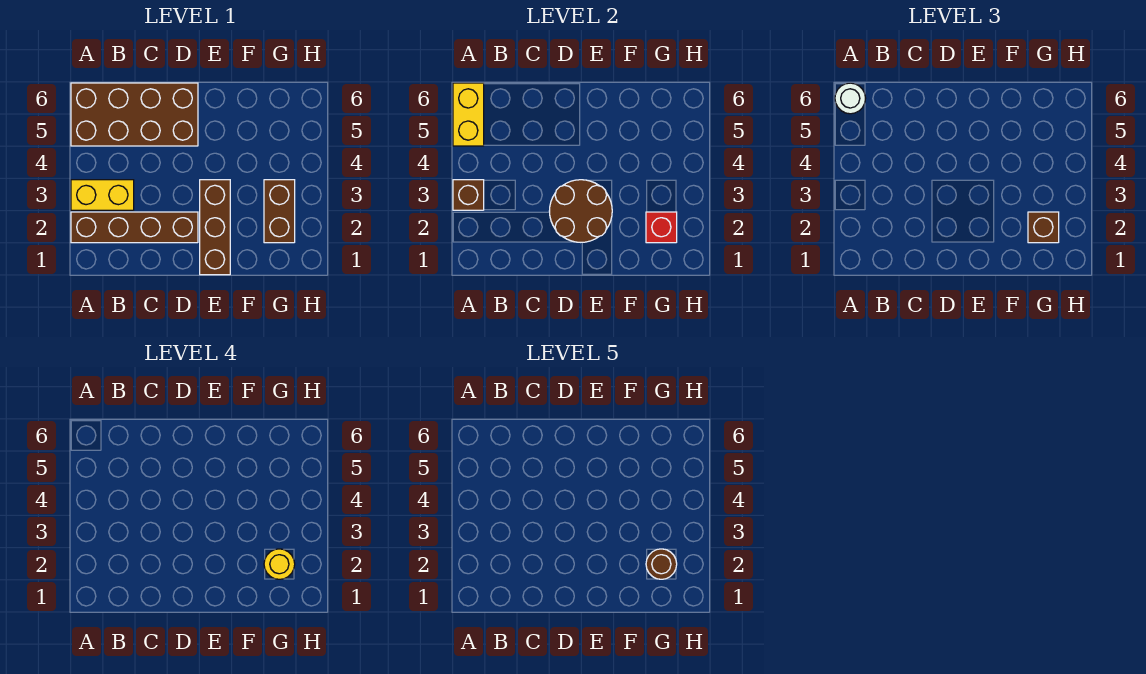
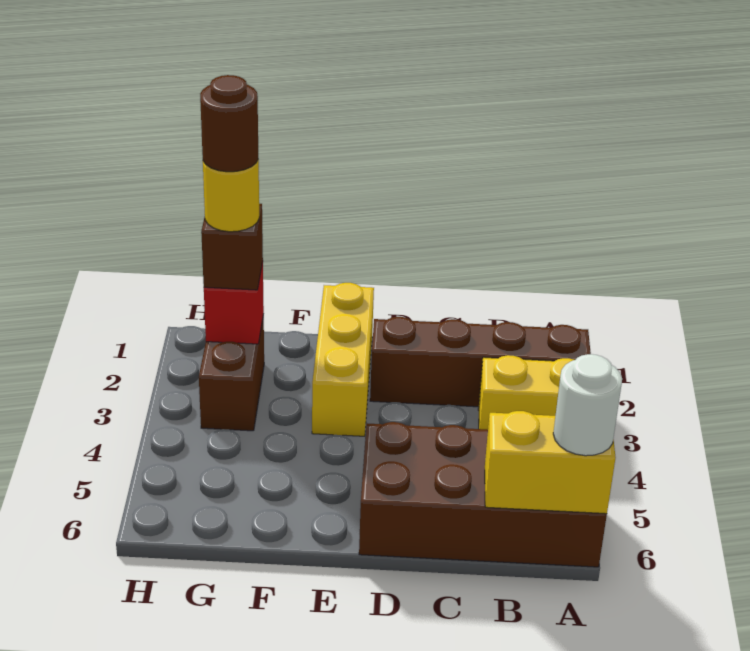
brown 1x1 brick [453,180,484,210] -> none
yellow 1x2 brick [453,83,484,146] -> yellow 1x2 brick turned to [485,411,616,514]
brown 2x2 round brick [550,180,612,242] -> none
brown 1x3 brick [200,180,230,275] -> yellow 1x3 brick [312,283,374,436]

